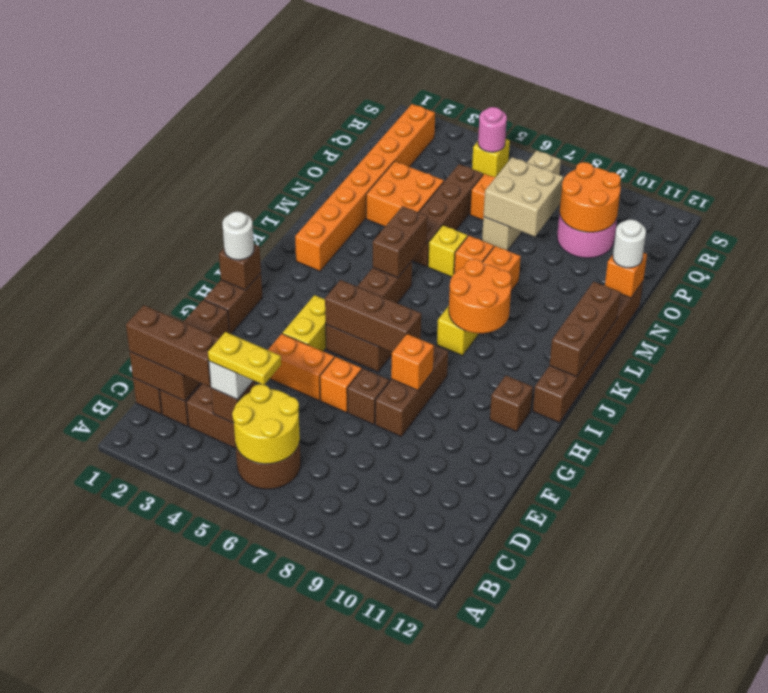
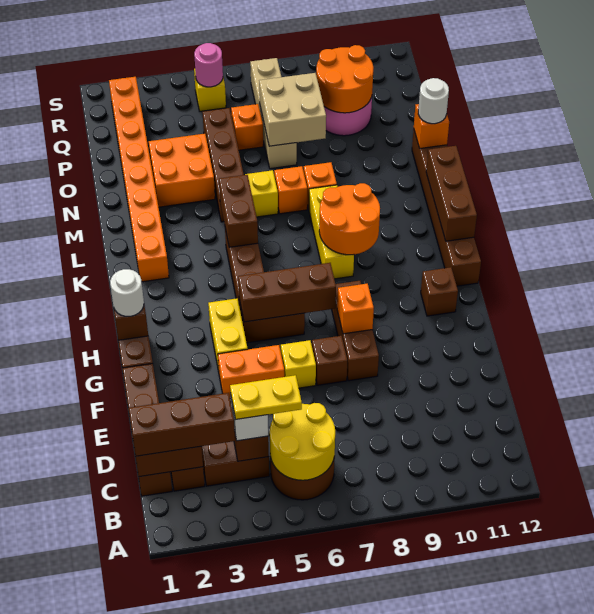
orange 1x1 brick [320,357,362,412] -> yellow 1x1 brick [281,340,316,388]

